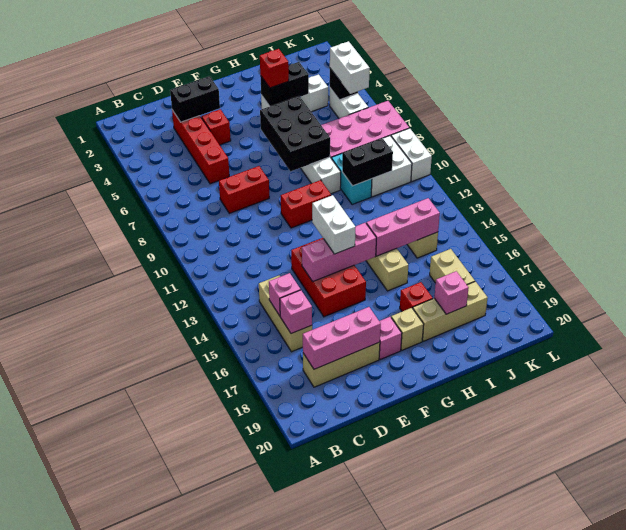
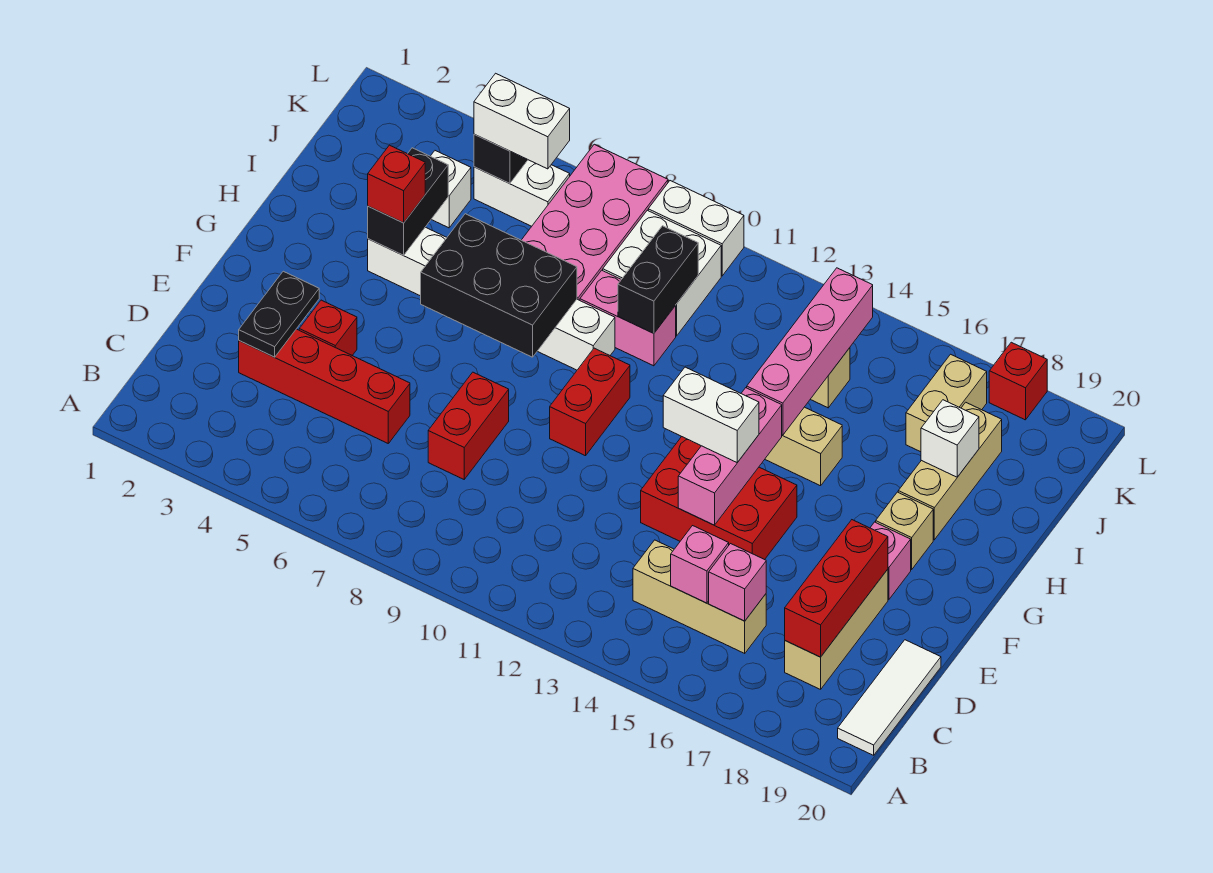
none -> white 1x3 tile [838,640,941,755]
pink 1x3 brick [303,307,381,369] -> red 1x3 brick [785,520,888,657]
black 1x2 brick [170,76,220,122] -> black 1x2 plate [239,271,319,357]
pink 1x3 brick [366,198,440,256] -> pink 1x4 brick [747,268,873,435]
red 1x1 brick [400,282,433,311] -> red 1x1 brick moved to [989,342,1047,420]
cyan 1x2 brick [332,154,372,205] -> pink 1x2 brick [580,270,676,366]
pink 1x1 brick [434,271,469,314] -> white 1x1 brick [921,400,979,477]
tan 1x2 brick [430,249,475,285] -> tan 1x2 brick turned to [906,354,987,452]

